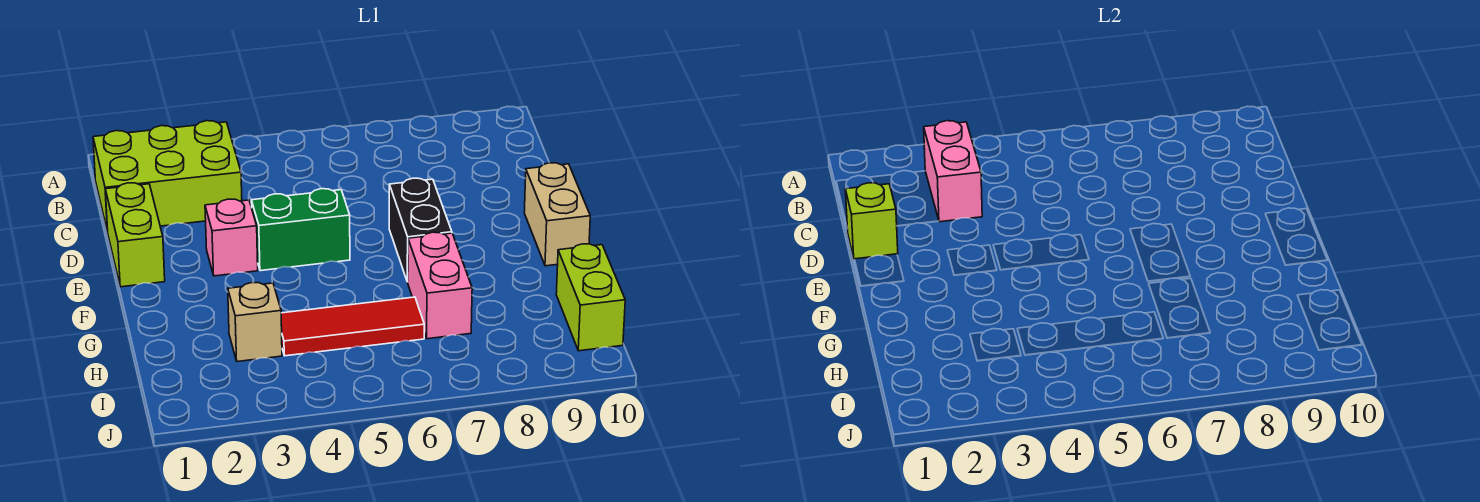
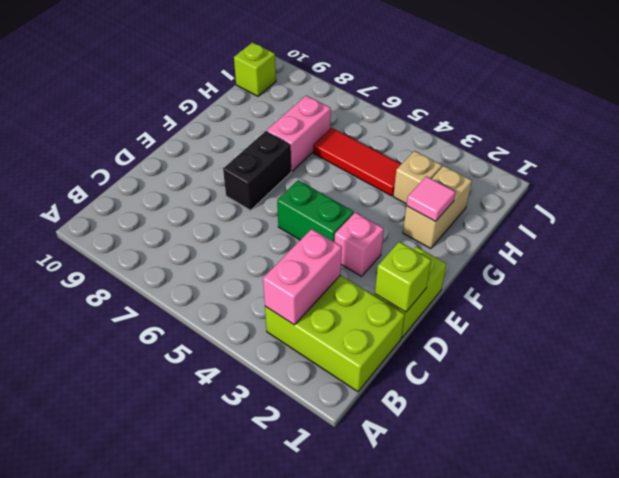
tan 1x2 brick [524,163,590,266] -> tan 1x2 brick moved to [403,166,472,249]
none -> pink 1x1 tile [407,176,455,221]
lime 1x2 brick [556,244,625,351] -> lime 1x1 brick [234,42,276,96]

